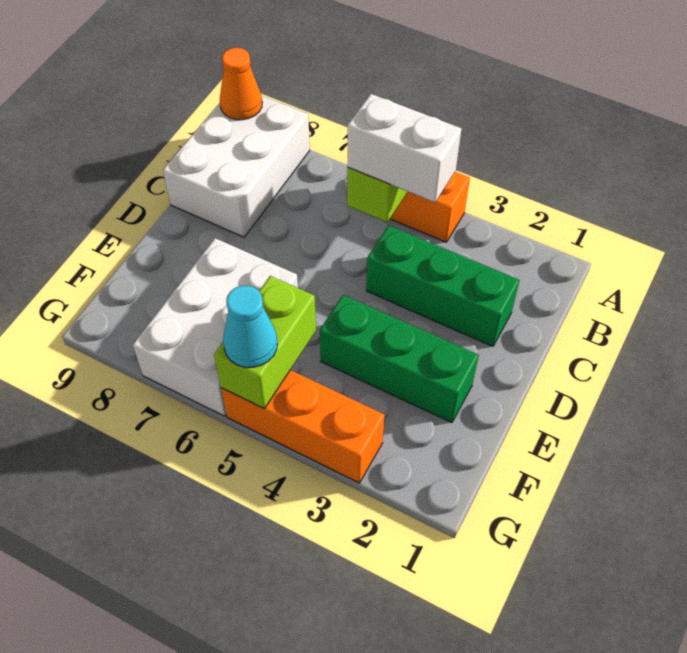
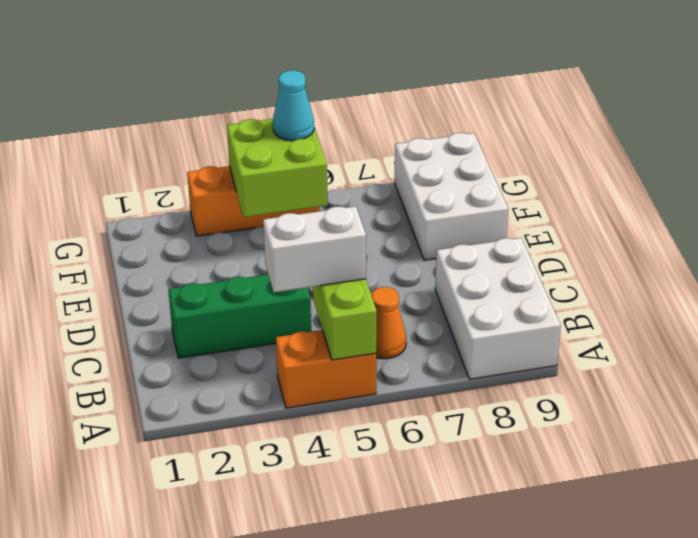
orange 1x1 cone [220,48,262,120] -> orange 1x1 cone moved to [371,287,406,359]
green 1x3 brick [320,295,479,423] -> none
white 2x3 brick [133,238,298,416] -> white 2x3 brick moved to [395,133,508,260]
lime 1x2 brick [214,276,316,408] -> lime 2x2 brick [227,119,328,217]

